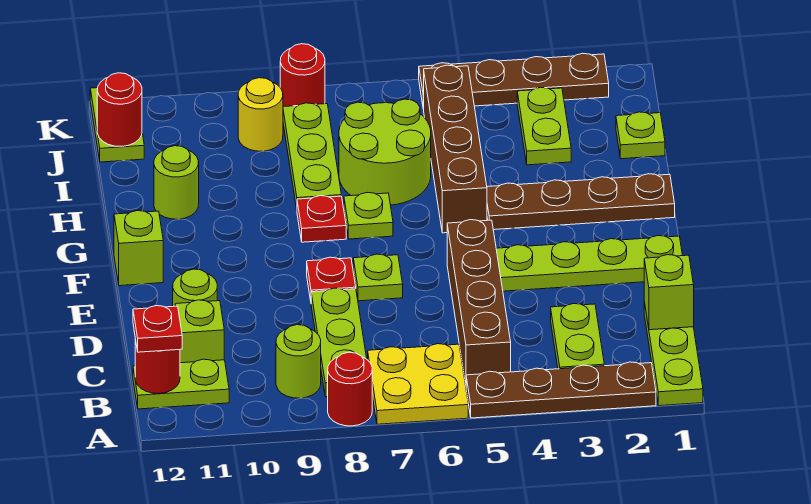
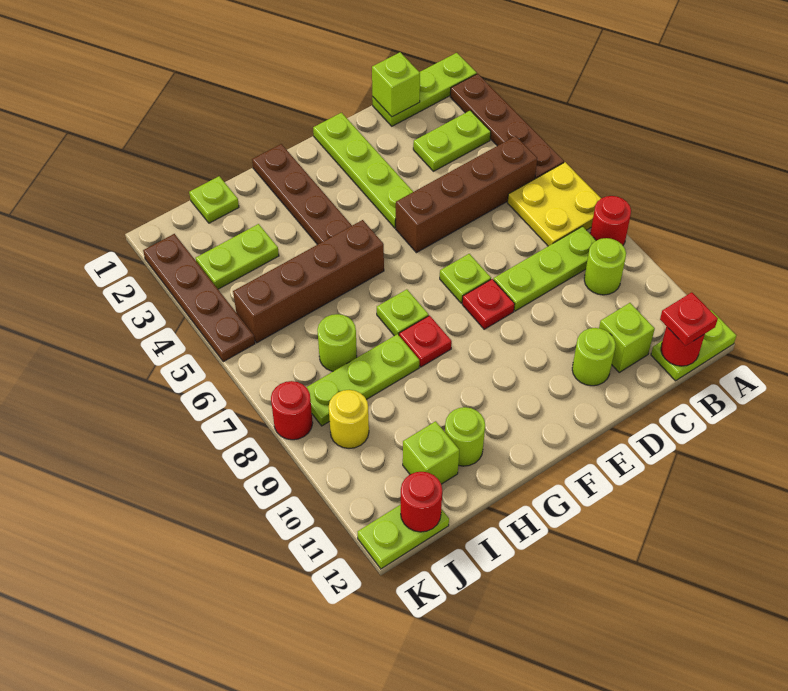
lime 1x2 plate [133,359,229,409] -> lime 1x2 plate turned to [651,310,736,381]
lime 1x1 brick [114,211,163,286] -> lime 1x1 brick moved to [403,421,459,484]
lime 2x2 round brick [339,99,431,205] -> lime 1x1 round brick [317,314,357,371]

